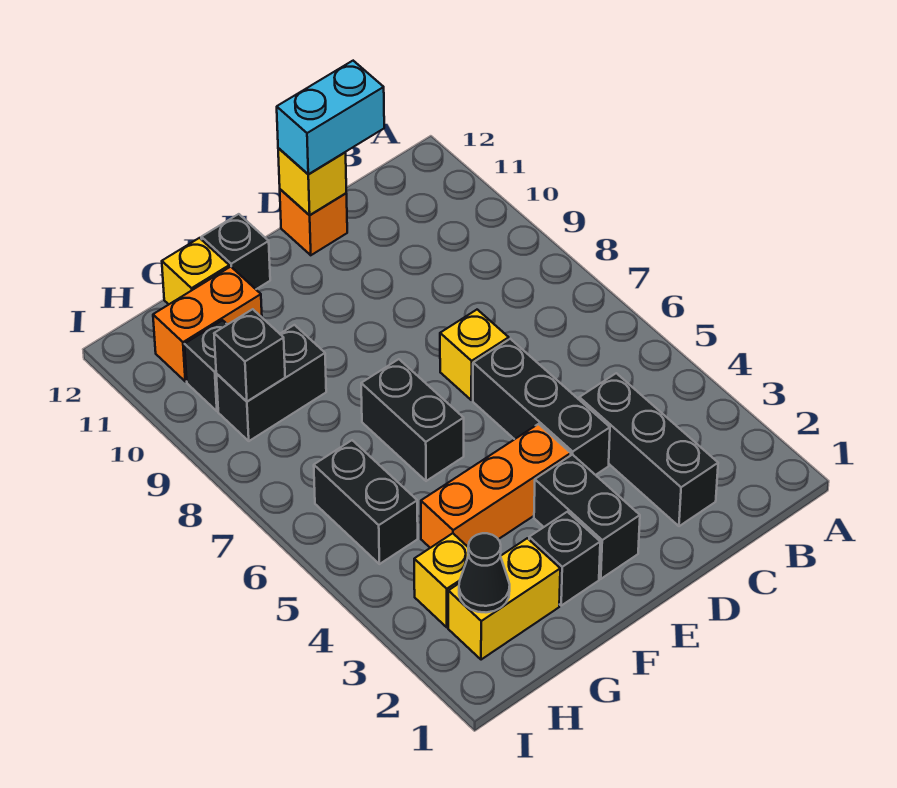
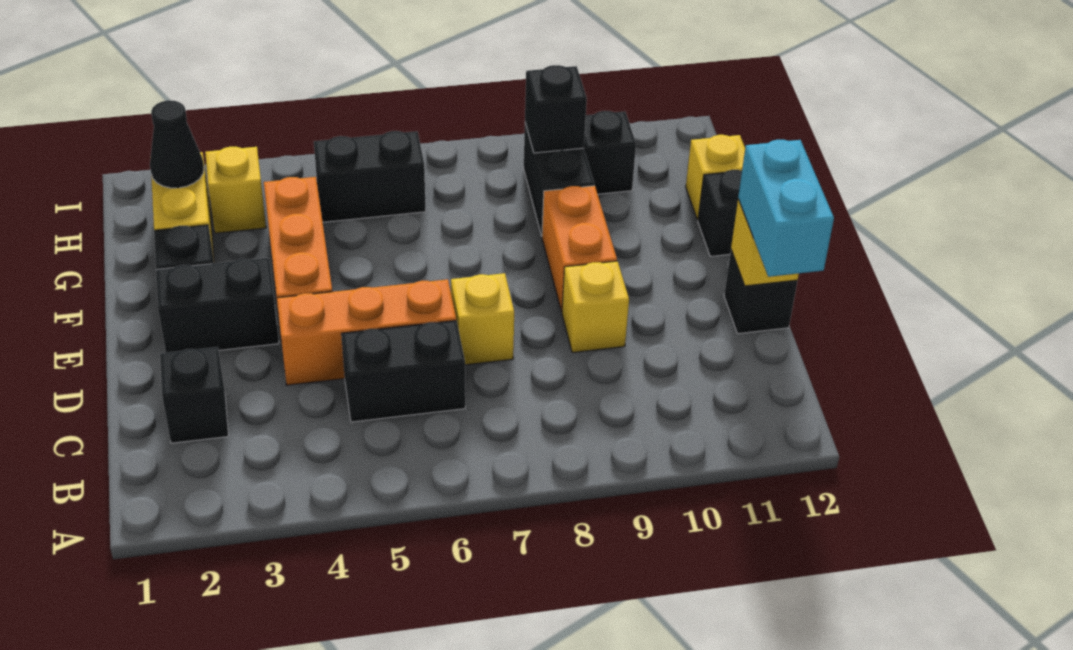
black 1x3 brick [579,373,718,526] -> black 1x1 brick [160,347,228,443]
black 1x3 brick [473,339,610,475] -> orange 1x3 brick [277,279,456,385]
none -> yellow 1x1 brick [562,261,629,353]
orange 1x1 brick [280,189,347,255] -> black 1x1 brick [724,250,797,334]
black 1x2 brick [361,359,464,481] -> black 1x2 brick moved to [341,321,465,422]
orange 1x2 brick [153,267,262,382] -> orange 1x2 brick moved to [542,186,617,312]

